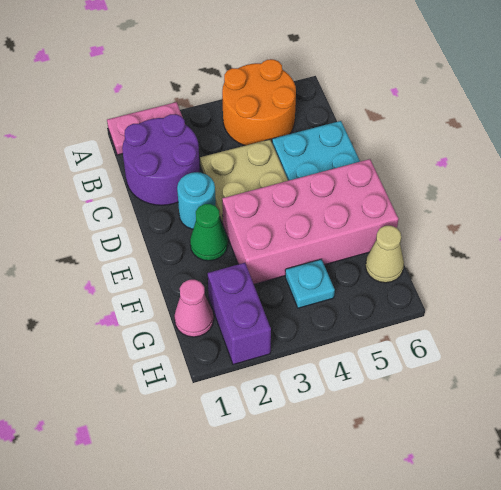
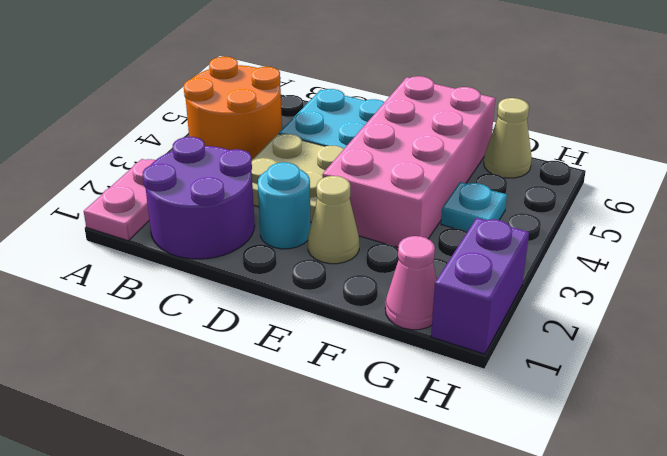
green 1x1 cone [190,204,228,261] -> tan 1x1 cone [308,176,359,264]
purple 1x2 brick [208,263,271,365] -> purple 1x2 brick turned to [431,218,529,354]

